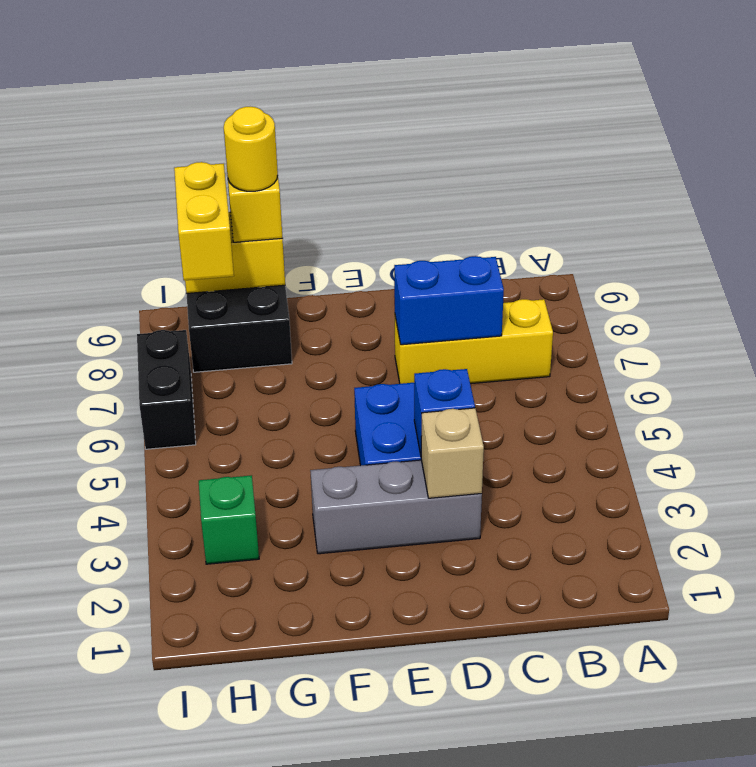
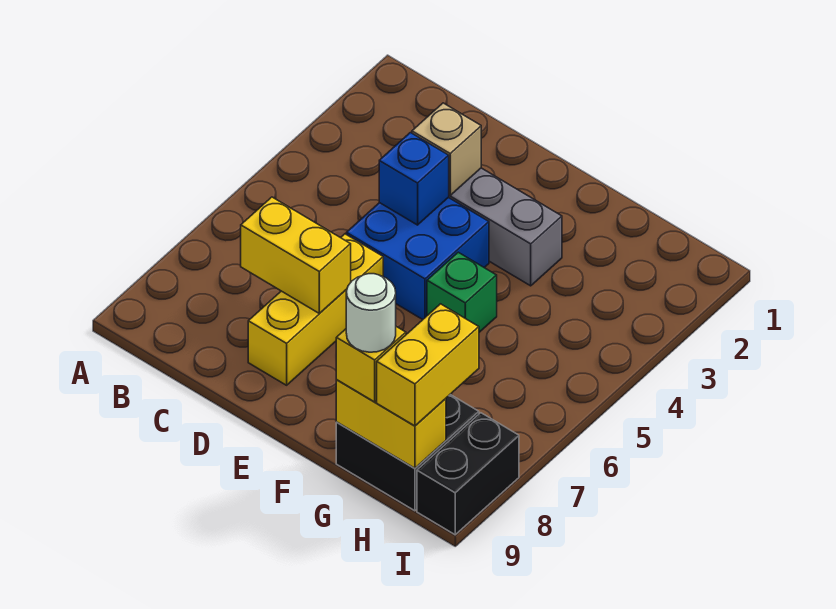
yellow 1x3 brick [395,299,553,384] -> yellow 1x3 brick turned to [248,234,383,385]
blue 1x2 brick [394,256,504,345] -> yellow 1x2 brick [241,197,351,314]
yellow 1x1 round brick [224,107,278,191] -> white 1x1 round brick [346,274,396,352]
green 1x1 brick [199,475,259,564] -> green 1x1 brick moved to [427,252,497,332]
black 1x2 brick [137,330,196,449] -> black 1x2 brick moved to [417,413,519,535]

